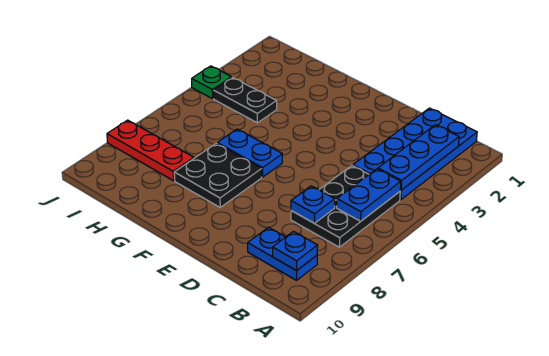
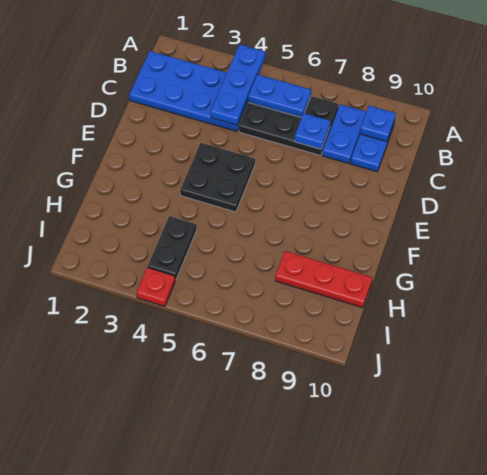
blue 1x3 plate [378,125,459,190] -> blue 1x3 plate turned to [211,44,265,125]
blue 1x2 plate [217,129,282,177] -> blue 1x2 plate moved to [322,104,366,164]
black 2x2 plate [174,143,262,207] -> black 2x2 plate moved to [180,143,255,212]
red 1x3 plate [107,120,194,181] -> red 1x3 plate turned to [275,251,372,308]
green 1x1 plate [192,66,232,99] -> red 1x1 plate [136,268,175,306]

